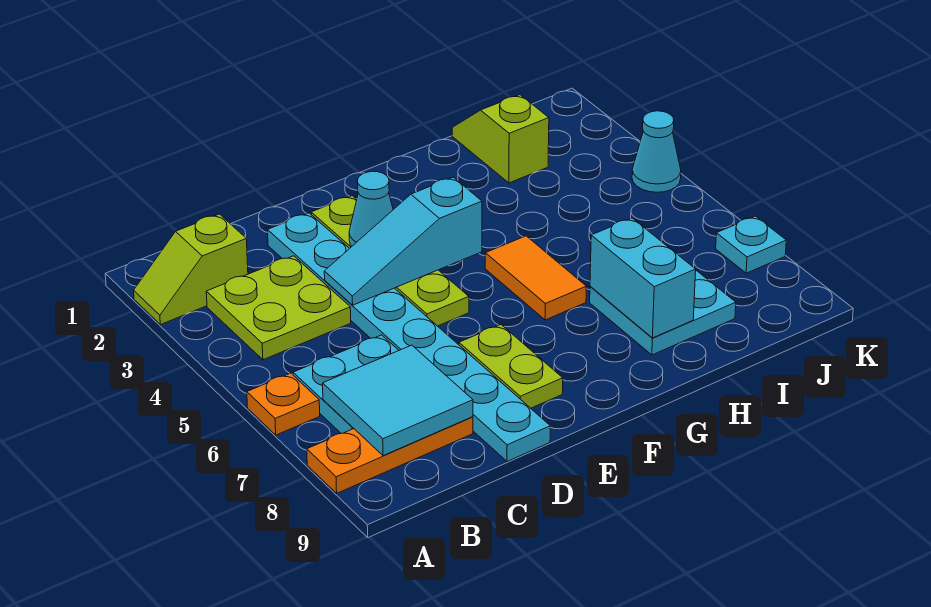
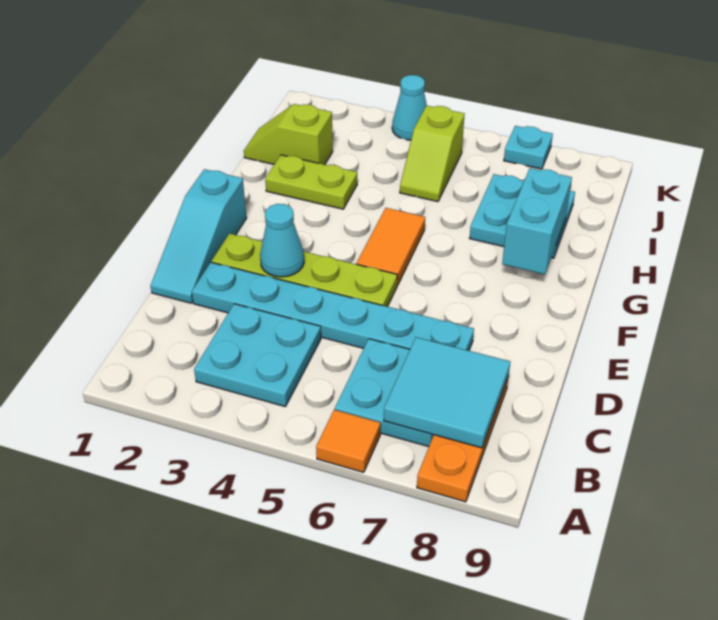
lime 1x2 slope [134,214,248,325] -> lime 1x2 slope moved to [400,106,465,202]
orange 1x1 plate [247,373,320,435] -> orange 1x1 tile [316,410,380,472]
lime 2x2 plate [206,256,351,360] -> cyan 2x2 plate [194,304,321,407]
cyan 1x8 plate [268,213,550,461] -> cyan 1x6 plate [192,262,474,351]
cyan 1x3 slope [324,177,482,305] -> cyan 1x3 slope moved to [150,169,246,303]
lime 1x2 plate [459,325,563,408] -> lime 1x2 plate moved to [265,155,357,209]
orange 1x2 tile [485,236,586,320] -> orange 1x2 tile turned to [356,208,425,286]
cyan 1x2 brick [590,218,696,338] -> cyan 1x2 brick turned to [502,168,572,274]

